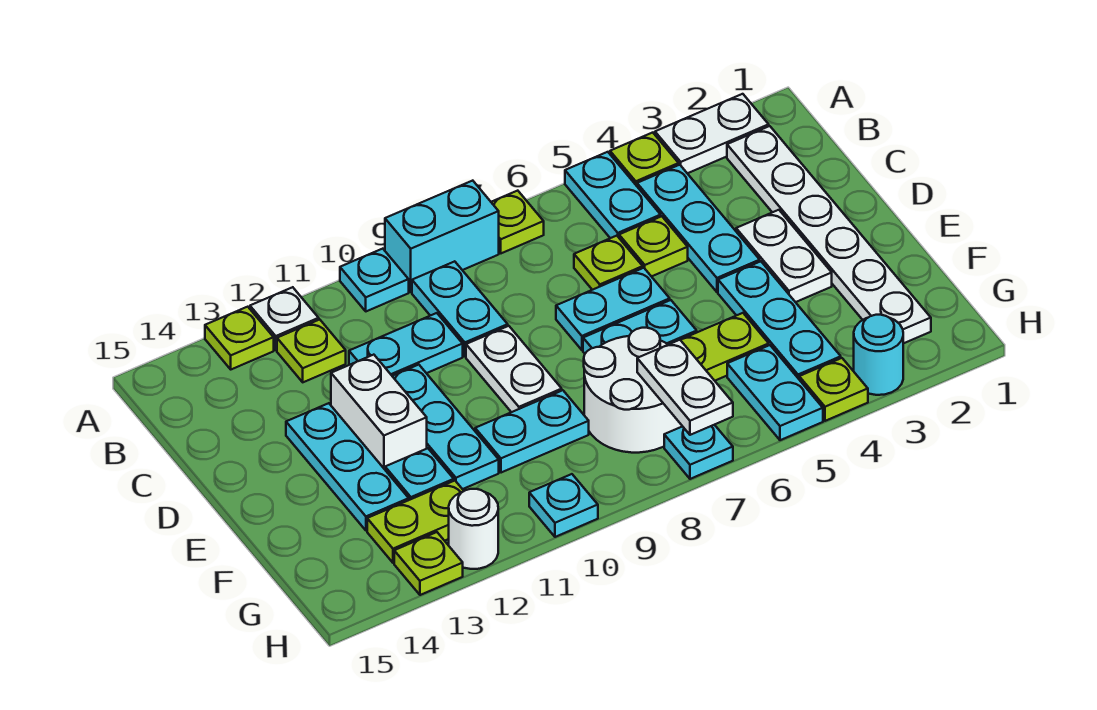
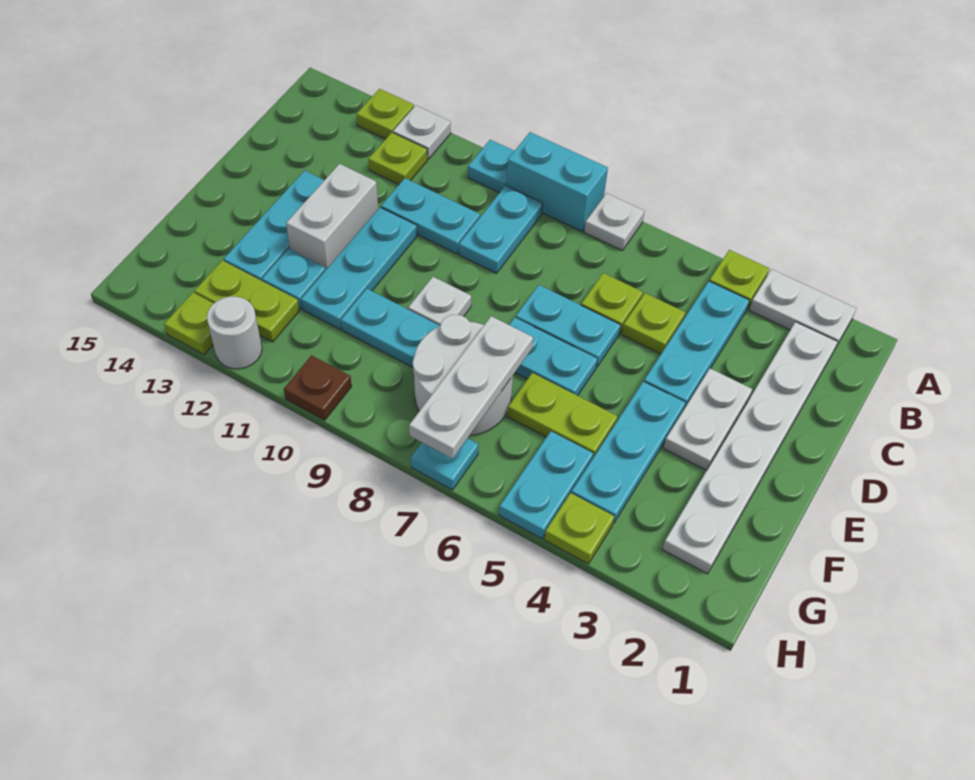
cyan 1x2 plate [565,152,661,238] -> none
lime 1x1 plate [491,191,544,253] -> white 1x1 plate [584,193,645,250]
white 1x2 plate [466,326,562,412] -> white 1x1 plate [408,277,471,326]
white 1x2 plate [637,340,733,435] -> white 1x3 plate [409,316,533,459]
cyan 1x1 round brick [854,315,903,395] -> none
cyan 1x1 plate [529,474,598,537] -> brown 1x1 plate [284,355,352,420]

